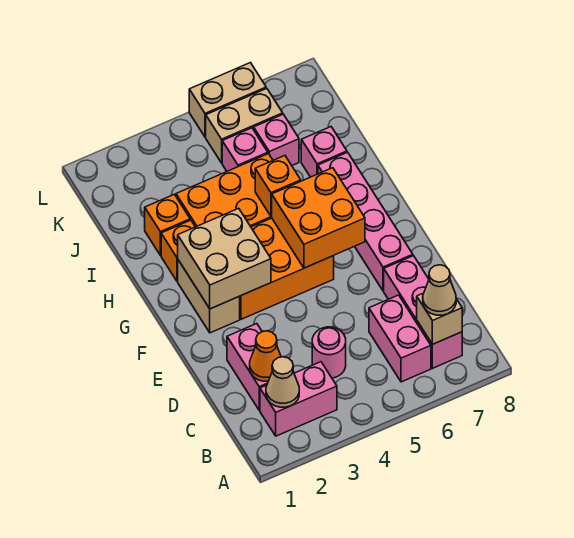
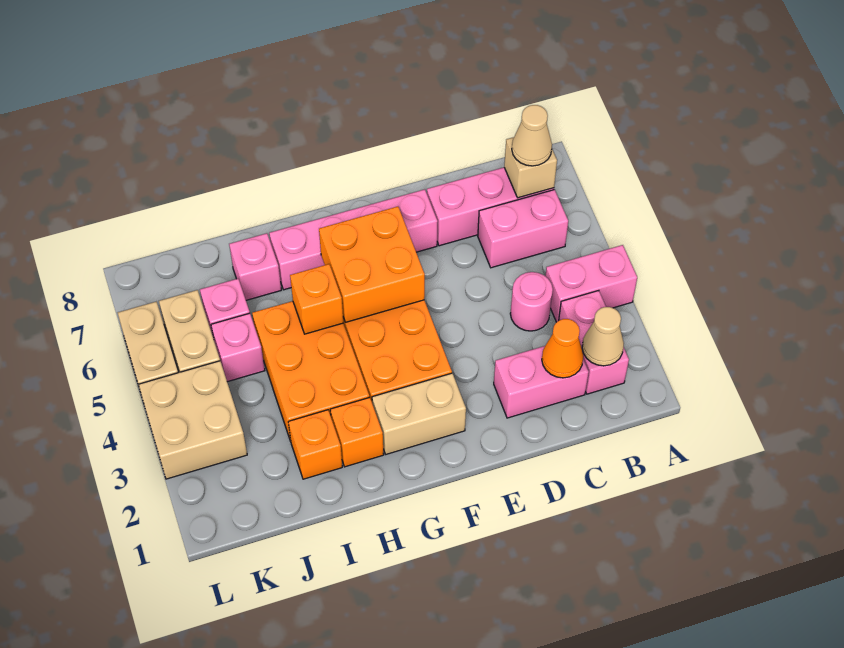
none -> pink 1x2 brick [546,245,637,322]
tan 2x2 brick [178,208,271,309] -> tan 2x2 brick moved to [139,361,247,479]

